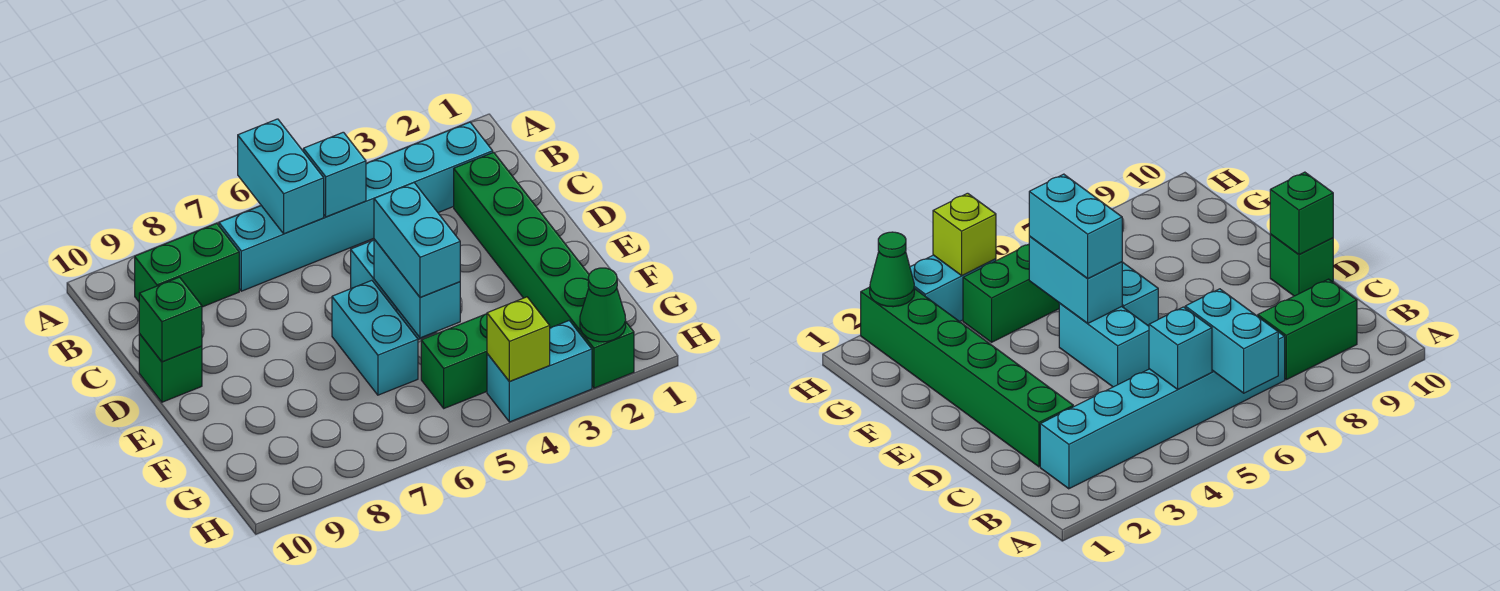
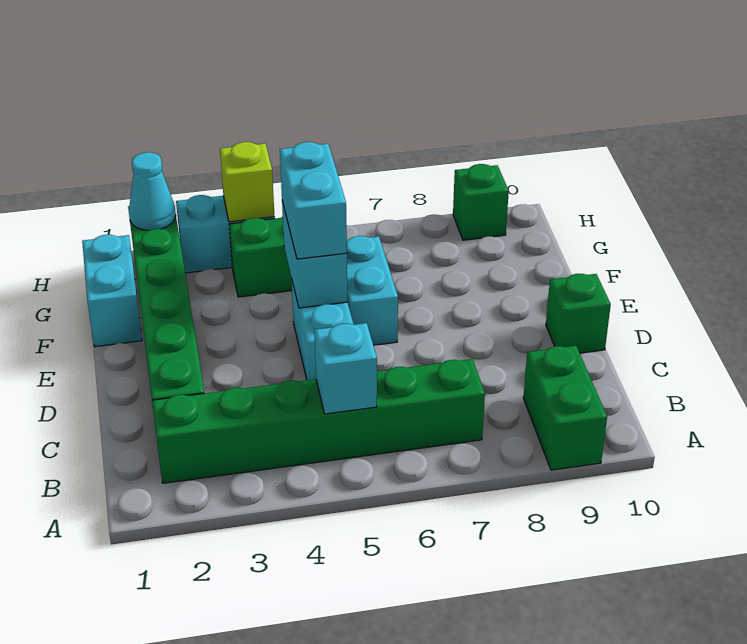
cyan 1x2 brick [238,119,324,234] -> cyan 1x2 brick moved to [82,235,142,347]
cyan 1x6 brick [219,122,493,291] -> green 1x6 brick [152,359,485,483]
green 1x2 brick [135,223,239,307] -> green 1x2 brick turned to [523,346,607,470]
green 1x1 brick [139,277,202,362] -> green 1x1 brick moved to [453,164,509,240]
green 1x1 cone [580,268,626,342] -> cyan 1x1 cone [129,152,176,230]

